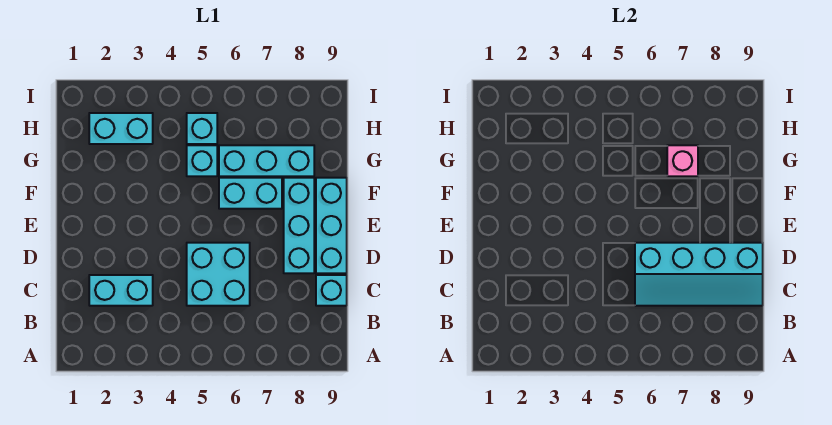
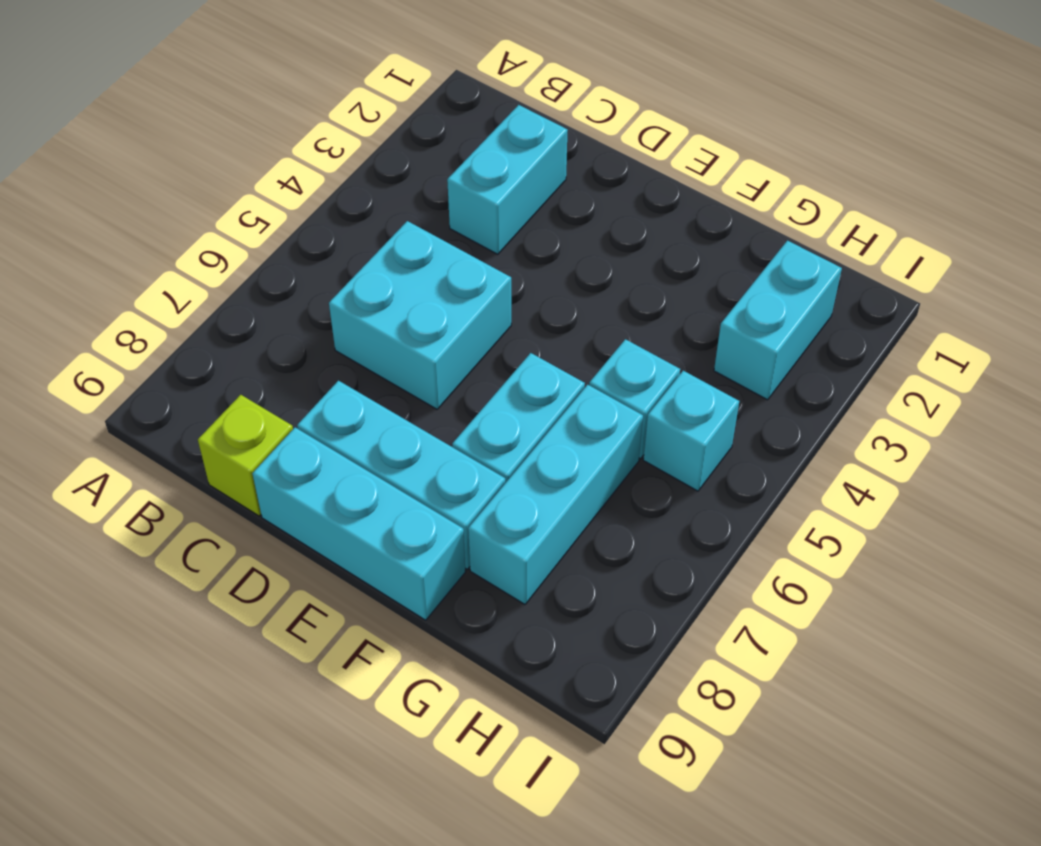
cyan 2x4 slope [635,243,763,306] -> none
cyan 1x1 brick [316,275,347,306] -> lime 1x1 brick [198,395,293,516]
pink 1x1 brick [667,145,698,176] -> none

